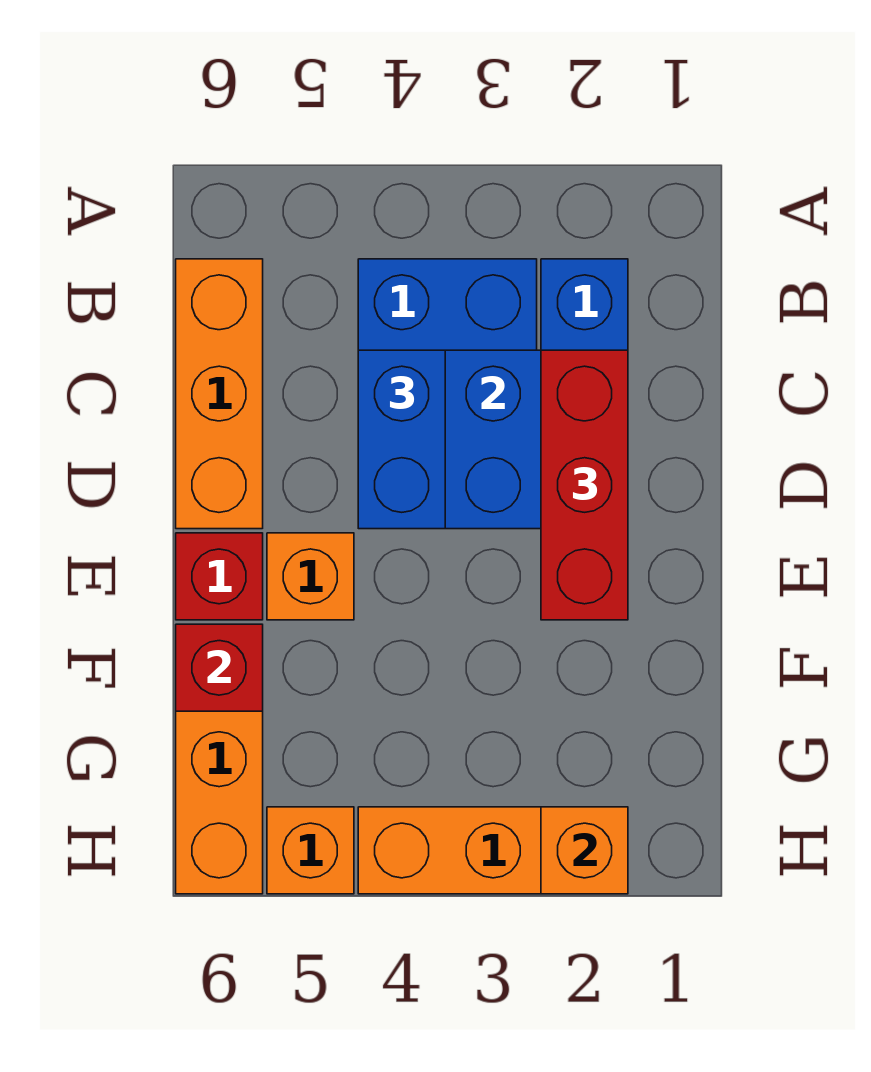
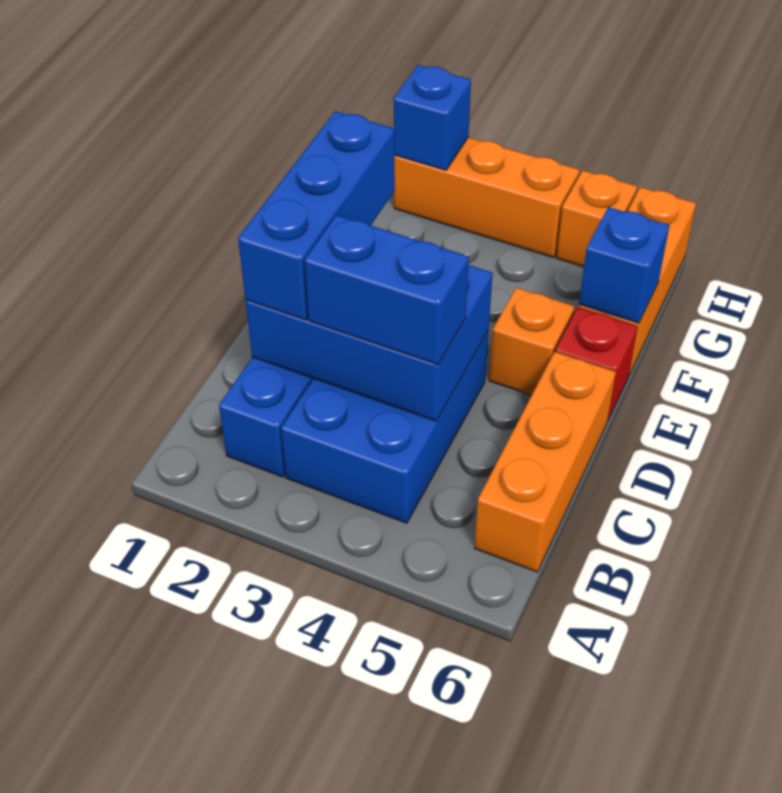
red 1x3 brick [541,350,628,620] -> blue 1x3 brick [238,111,395,320]
blue 1x2 brick [358,350,445,529] -> blue 1x2 brick turned to [305,215,469,365]
red 1x1 brick [176,624,263,711] -> blue 1x1 brick [579,207,670,323]
orange 1x1 brick [541,807,628,894] -> blue 1x1 brick [394,65,471,170]

